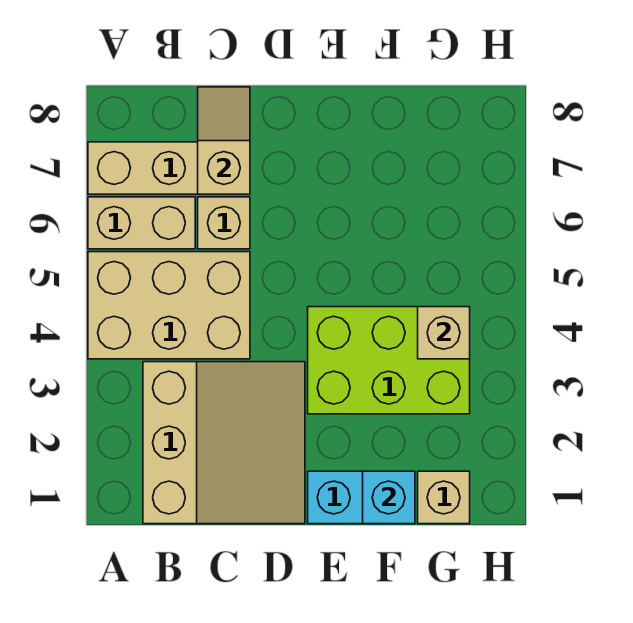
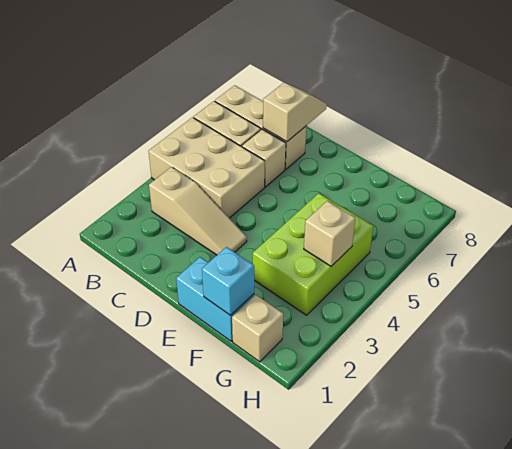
tan 3x3 slope [143,362,305,524] -> tan 1x3 slope [149,167,247,255]
lime 2x3 brick [308,307,470,414] -> lime 2x3 brick turned to [253,193,373,315]

